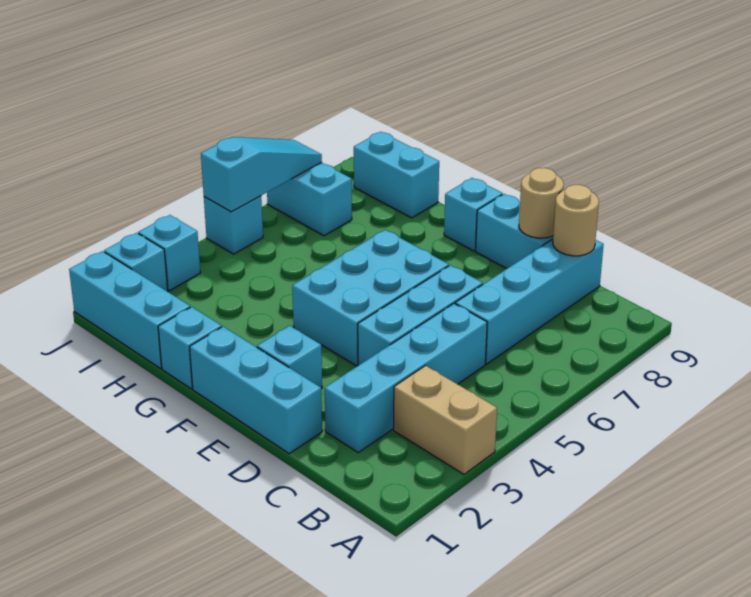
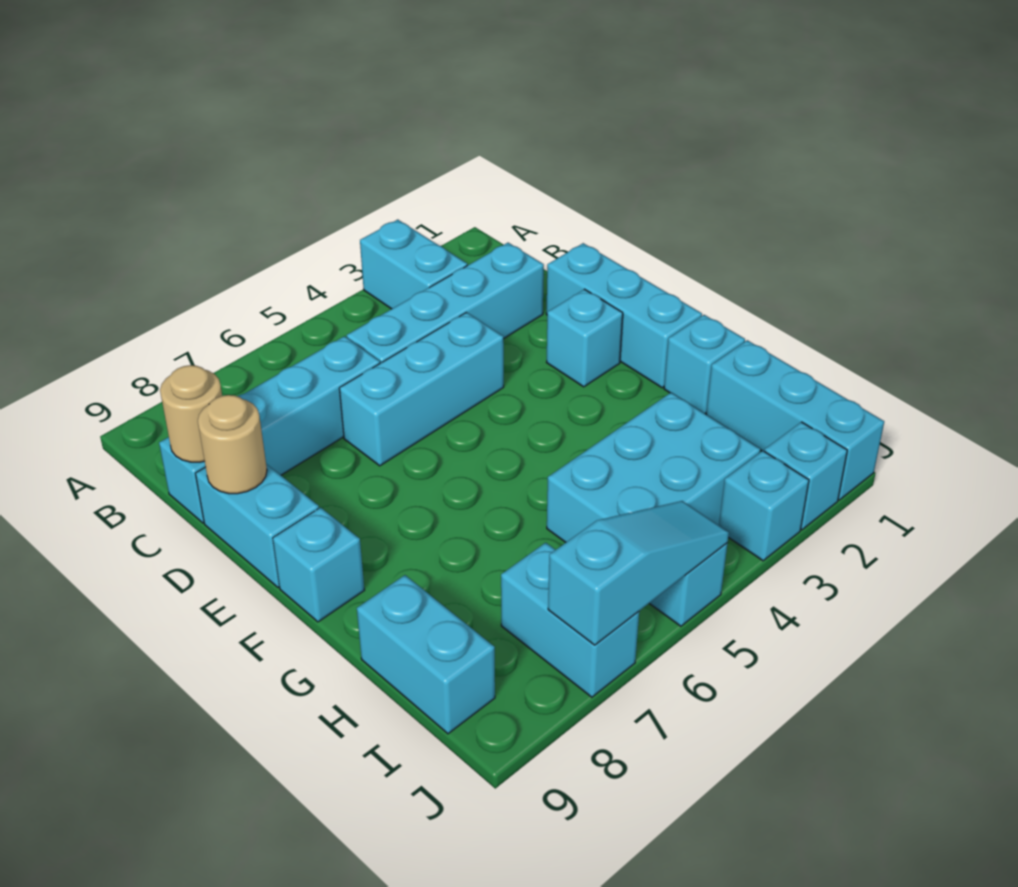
tan 1x2 brick [394,366,497,474] -> cyan 1x2 brick [360,220,467,309]
cyan 2x3 brick [292,230,449,366] -> cyan 2x3 brick moved to [547,393,760,542]
cyan 1x3 slope [201,137,322,212] -> cyan 1x3 slope turned to [548,501,729,645]

